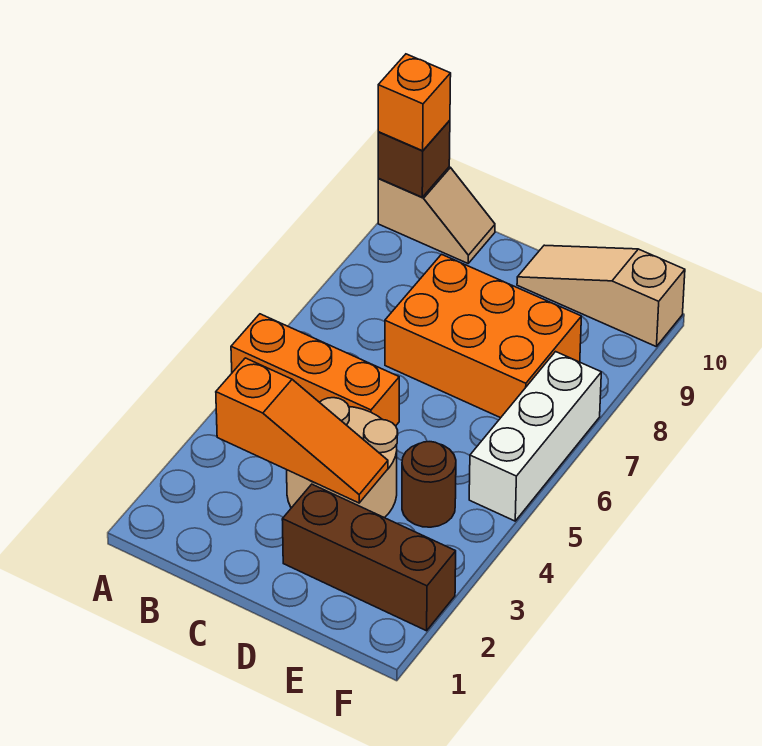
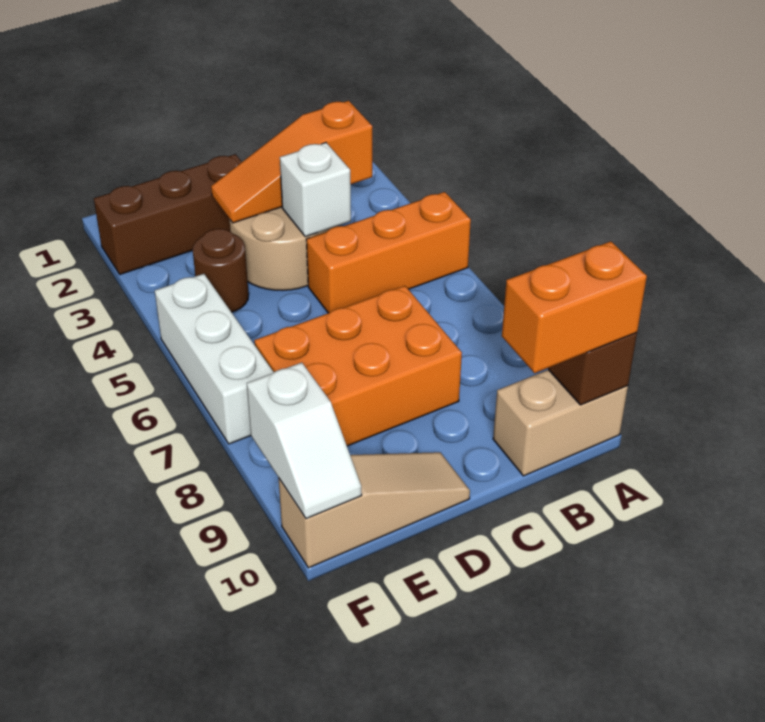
tan 1x2 slope [378,167,495,263] -> tan 1x2 brick [493,370,628,476]
orange 1x1 brick [378,54,451,151] -> orange 1x2 brick [502,241,647,373]
none -> white 1x1 brick [280,143,351,237]
none -> white 1x2 slope [247,362,362,519]

